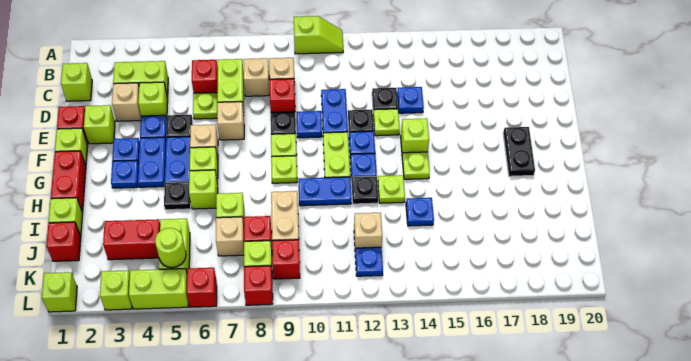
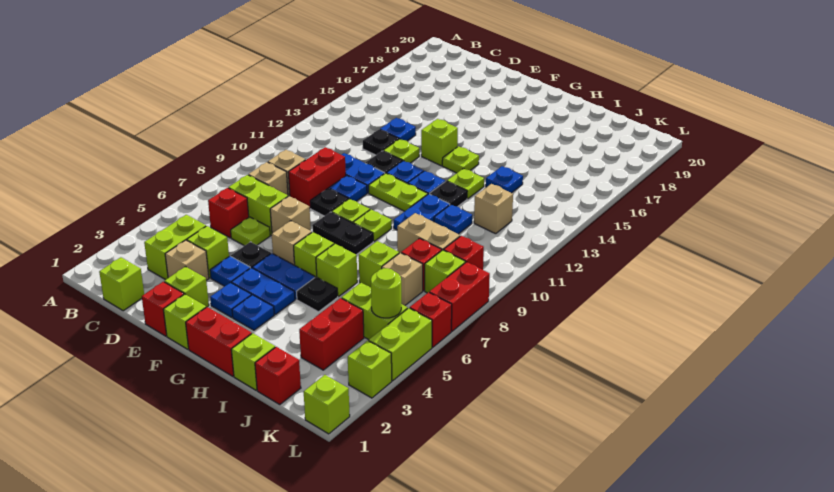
lime 1x2 slope [294,16,343,54] -> none
red 1x1 brick [270,79,295,112] -> red 1x2 brick [288,147,346,208]
black 1x2 plate [503,127,535,176] -> black 1x2 plate moved to [312,212,373,255]
blue 1x1 plate [355,247,383,276] -> blue 1x1 plate moved to [434,205,472,234]
red 1x1 brick [244,266,273,305] -> red 1x2 brick [429,262,490,331]

